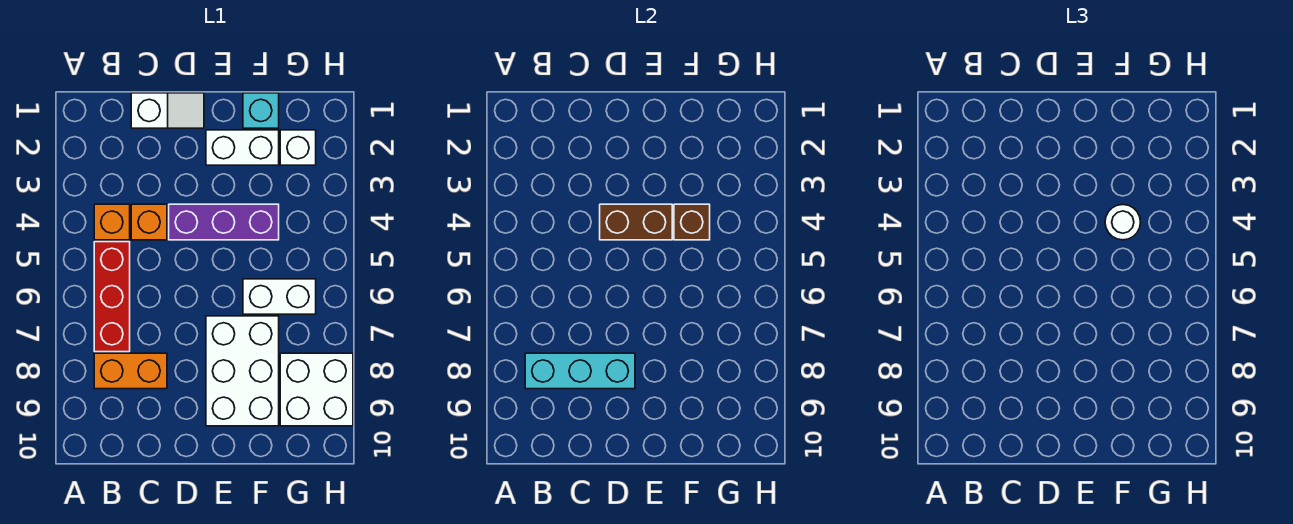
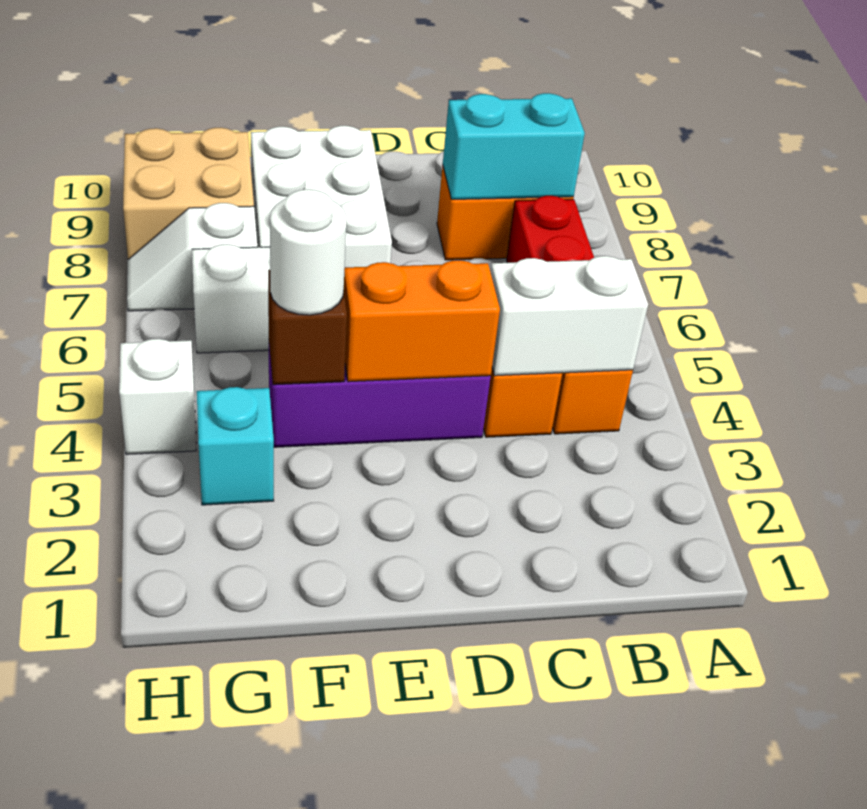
cyan 1x3 brick [525,353,635,389] -> cyan 1x2 brick [443,93,585,199]
white 1x2 slope [131,93,204,128] -> white 1x2 slope moved to [127,203,257,311]
brown 1x2 brick [600,204,672,240] -> orange 1x2 brick [344,260,500,382]
white 1x2 brick [206,130,279,165] -> white 1x2 brick moved to [491,256,648,376]
cyan 1x1 brick [243,93,279,128] -> cyan 1x1 brick moved to [197,387,274,505]
white 1x1 brick [280,130,316,165] -> white 1x1 brick moved to [119,339,196,454]
white 2x2 brick [280,353,353,426] -> tan 2x2 brick [123,128,254,259]

